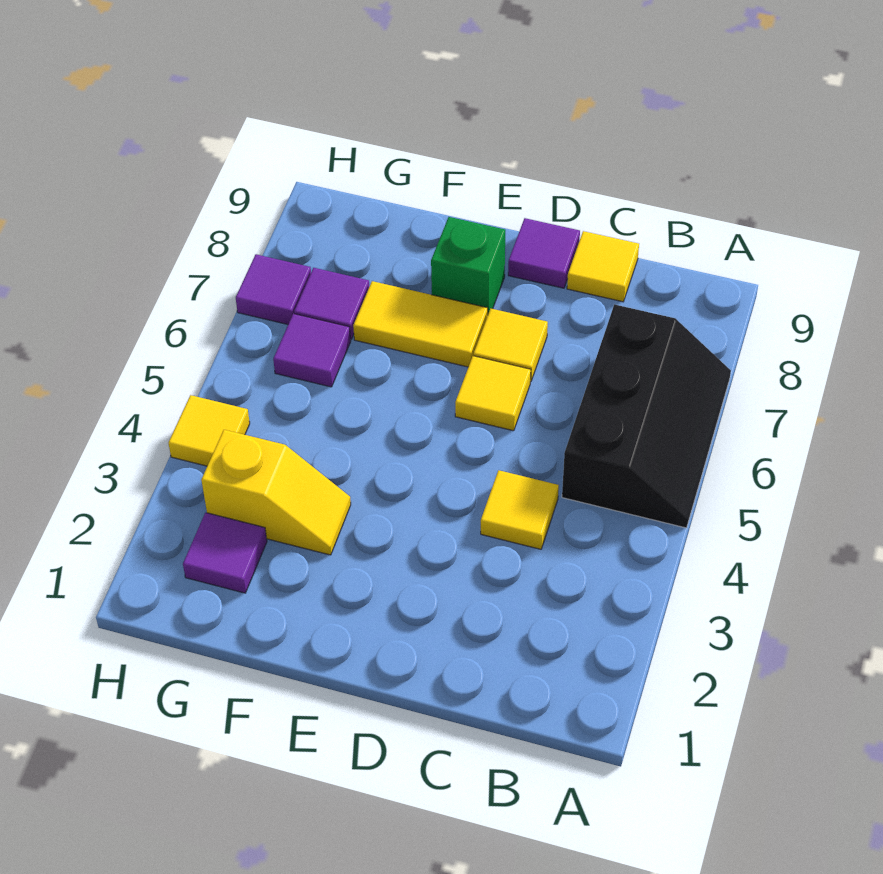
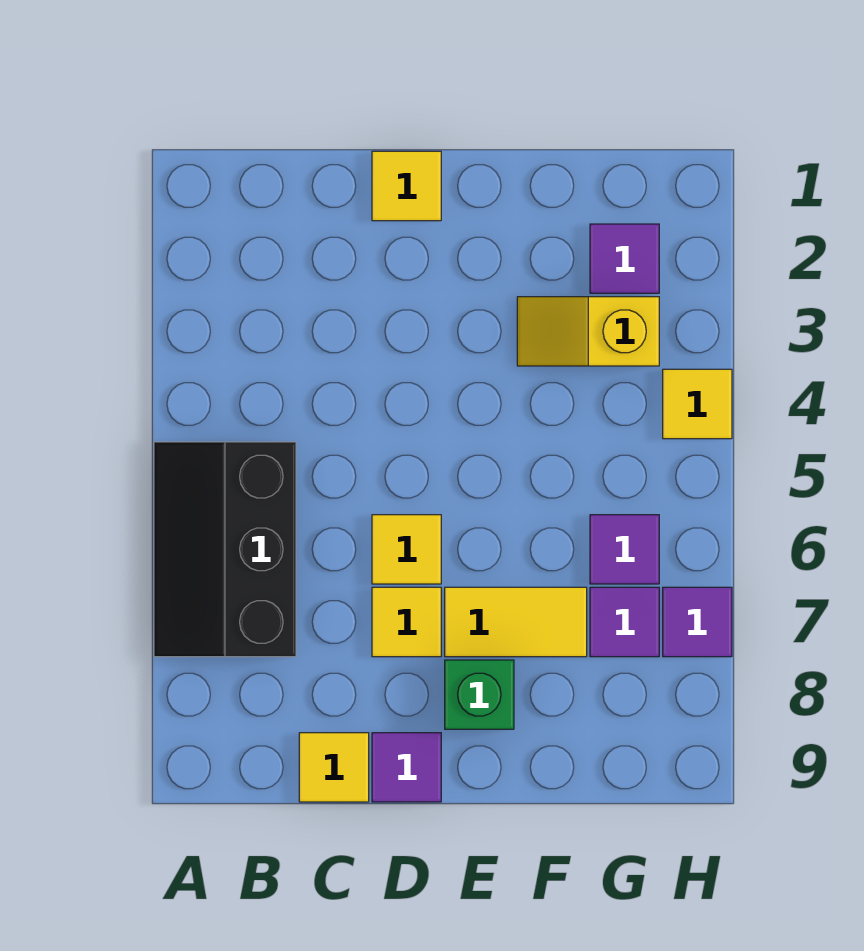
yellow 1x1 tile [481,470,559,549] -> yellow 1x1 tile moved to [372,151,441,221]

